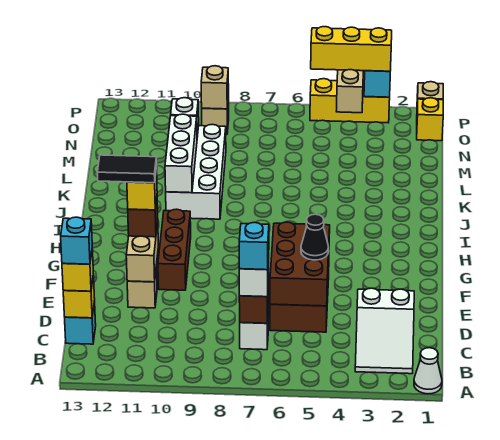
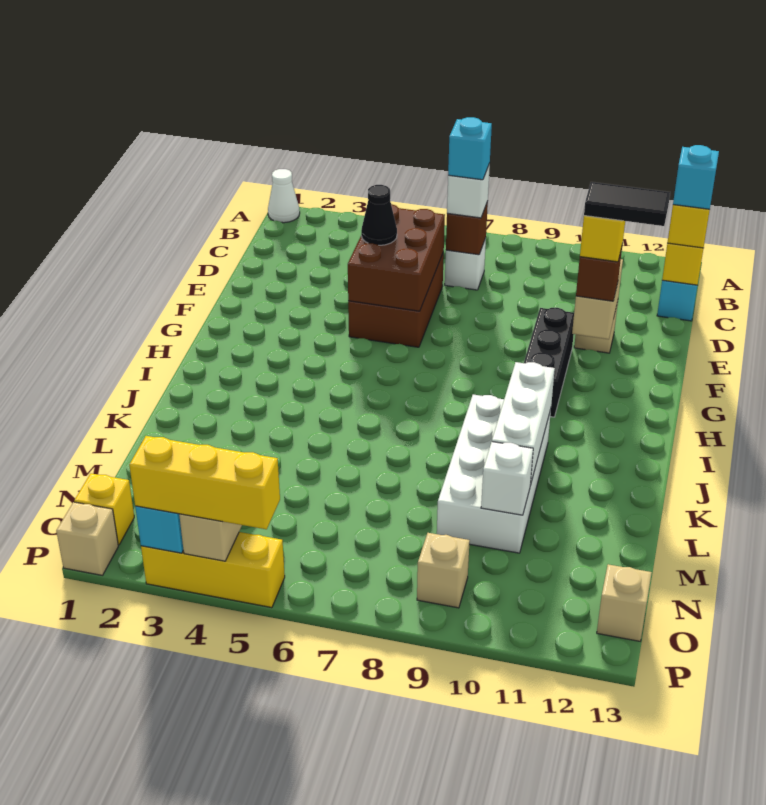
white 2x3 slope [355,288,414,374] -> none
brown 1x3 brick [158,209,191,290] -> black 1x3 brick [524,308,574,417]
tan 1x1 brick [201,66,229,109] -> tan 1x1 brick moved to [597,564,652,641]

